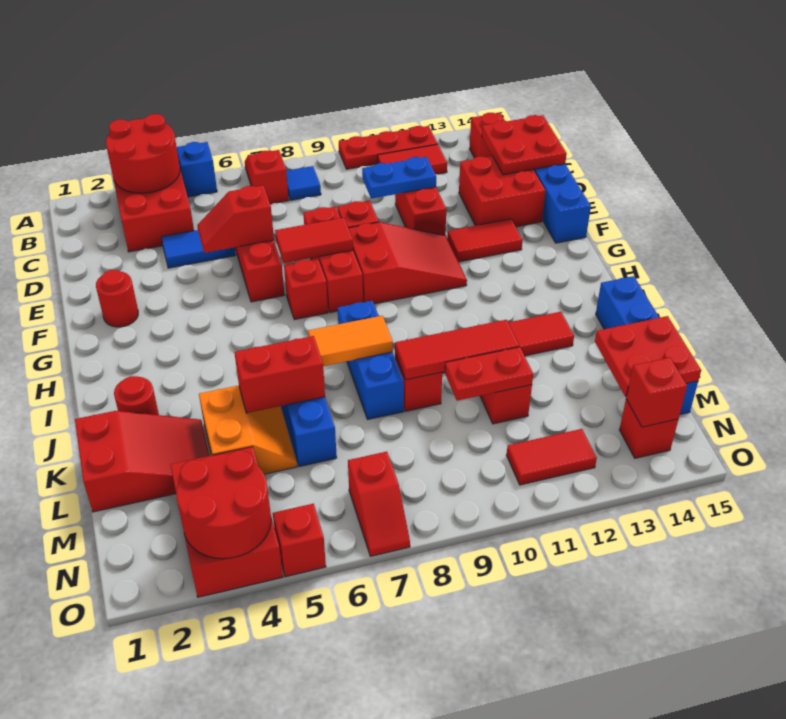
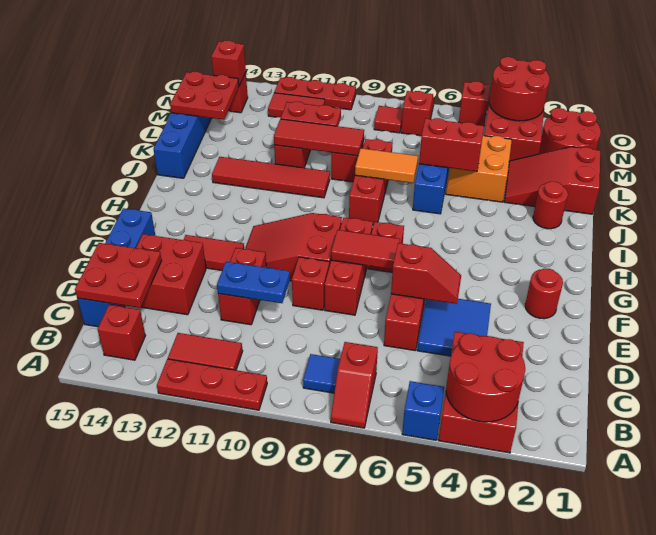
blue 1x2 tile [161,230,236,268] -> blue 2x2 tile [417,299,491,356]
blue 1x3 brick [338,301,404,419] -> red 1x3 brick [349,139,393,225]
none -> red 2x2 round brick [539,108,601,154]
none -> red 1x1 tile [374,106,403,133]
none -> red 1x3 plate [274,77,356,110]

